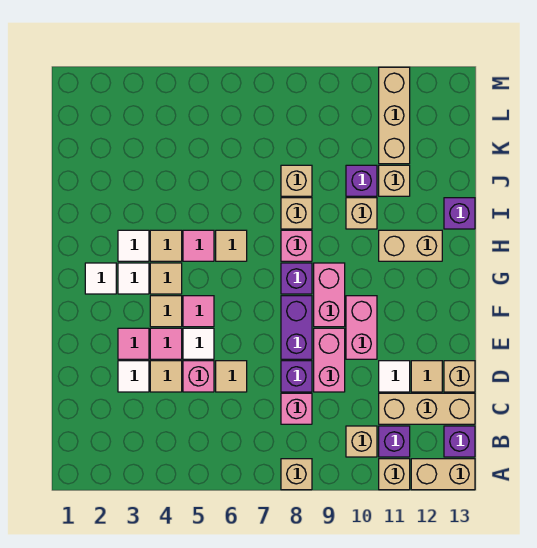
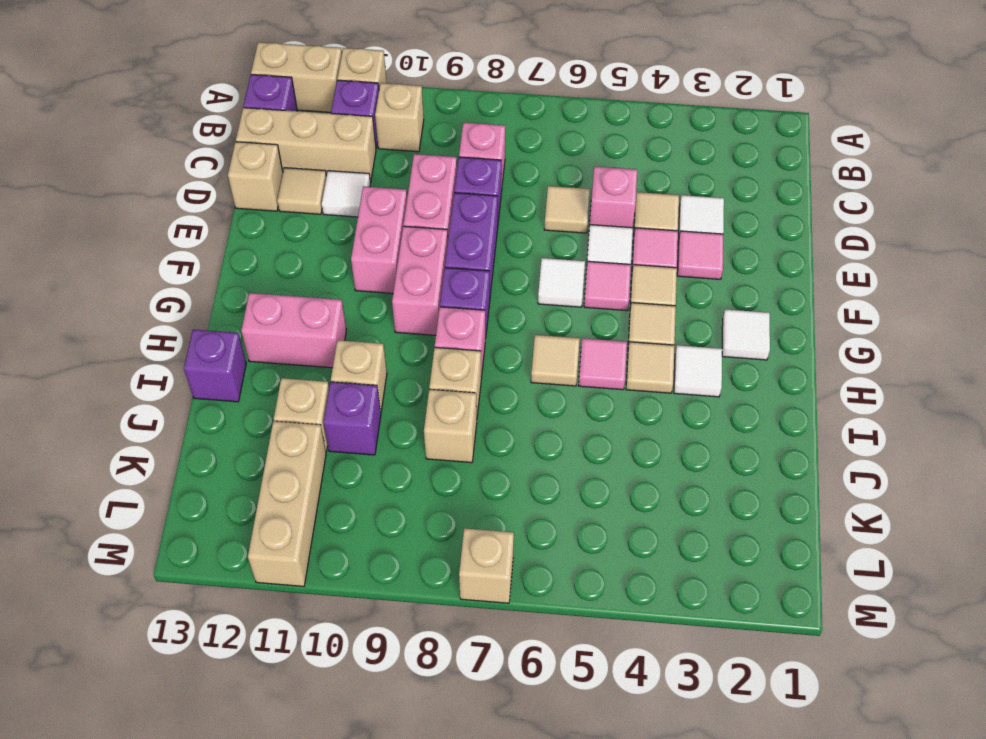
tan 1x1 brick [281,459,312,490] -> tan 1x1 brick moved to [459,528,514,603]
white 1x1 tile [118,263,149,294] -> white 1x1 tile moved to [538,258,585,307]
tan 1x2 brick [379,230,442,261] -> pink 1x2 brick [241,293,346,368]

